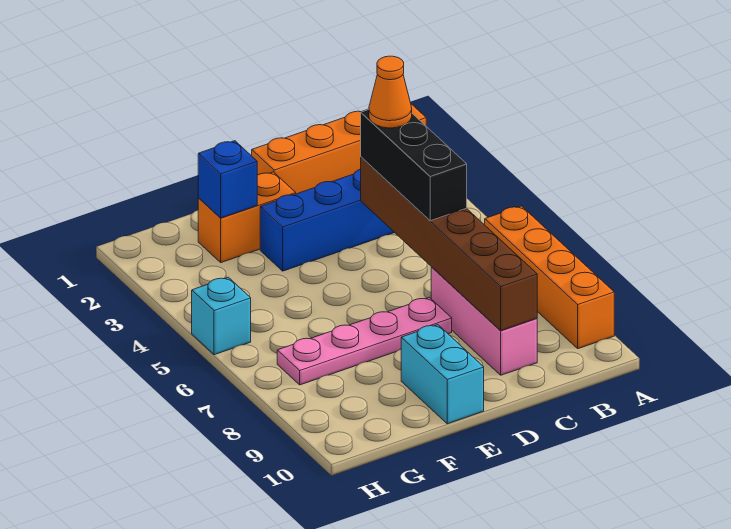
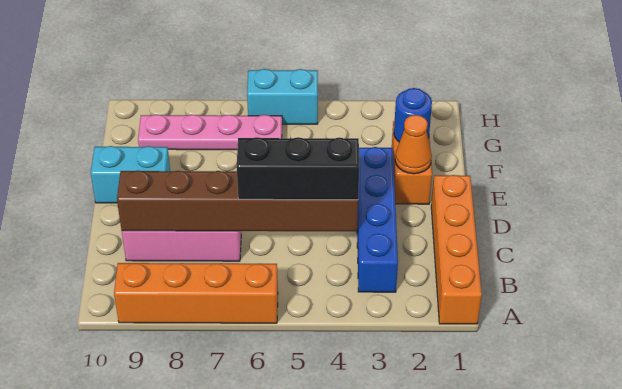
orange 1x1 cone [369,56,412,128] -> orange 1x1 cone moved to [395,115,432,174]
pink 1x4 plate [277,297,452,385] -> pink 1x4 plate turned to [138,114,282,150]
blue 1x1 brick [198,141,257,218] -> blue 1x1 round brick [394,88,432,142]
cyan 1x1 brick [192,277,251,355] -> cyan 1x2 brick [247,69,318,124]

